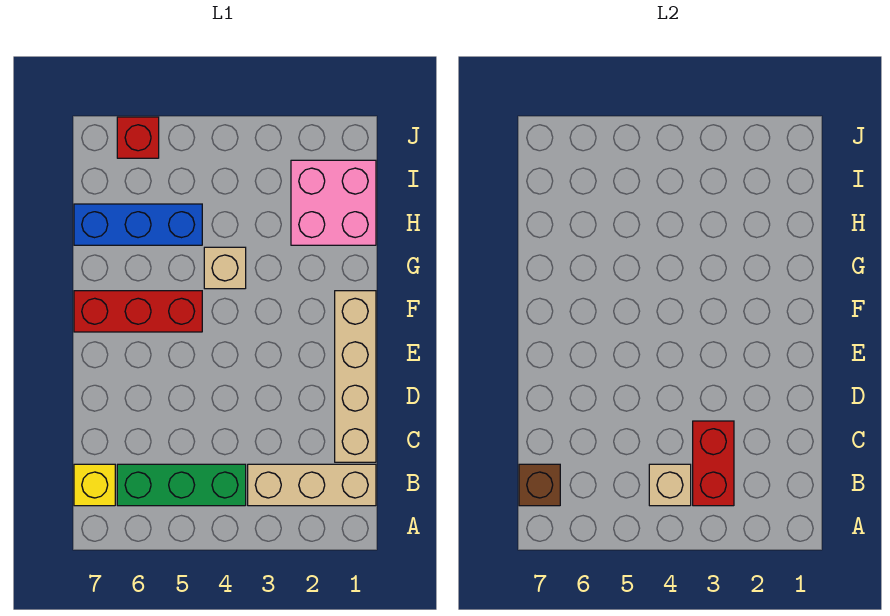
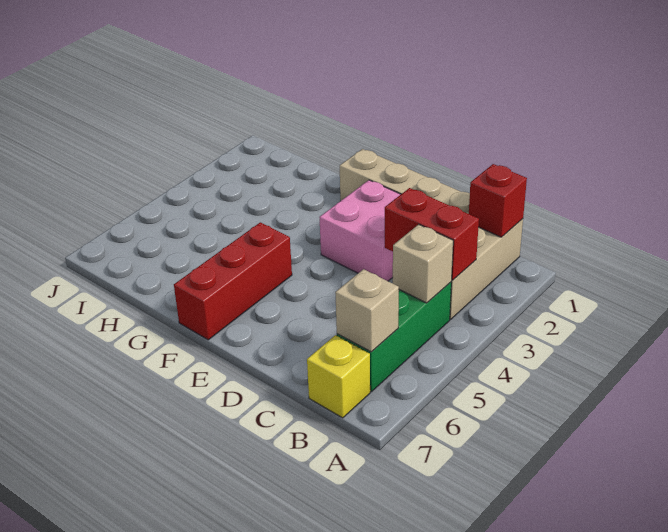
brown 1x1 brick [519,464,560,506] -> none
tan 1x1 brick [204,247,246,289] -> tan 1x1 brick moved to [335,269,399,352]
pink 2x2 brick [291,160,376,245] -> pink 2x2 brick moved to [319,180,401,281]
blue 1x3 brick [74,204,202,245] -> none
red 1x1 brick [117,117,159,158] -> red 1x1 brick moved to [469,164,527,237]

